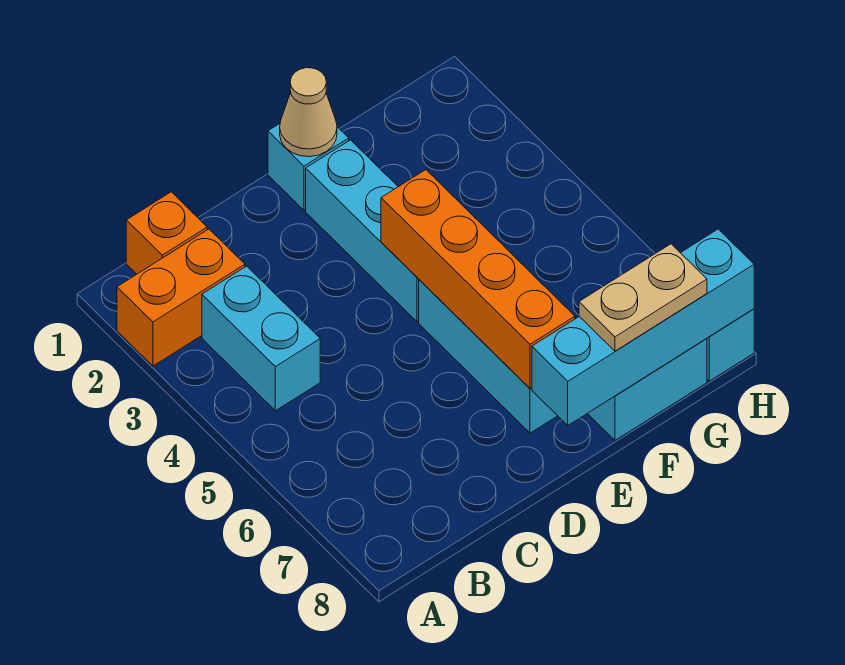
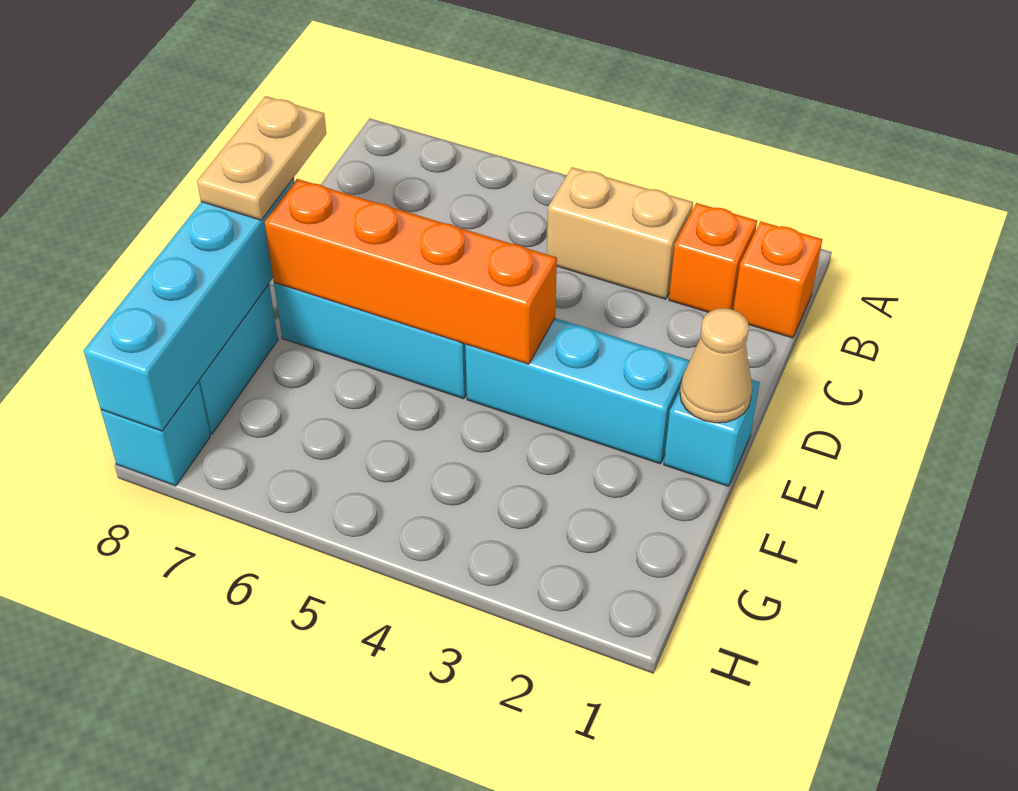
orange 1x2 brick [117,229,245,366] -> orange 1x1 brick [669,203,757,312]
cyan 1x2 brick [202,266,320,411] -> tan 1x2 brick [547,167,693,299]
tan 1x2 plate [579,244,707,351] -> tan 1x2 plate moved to [197,96,326,220]

